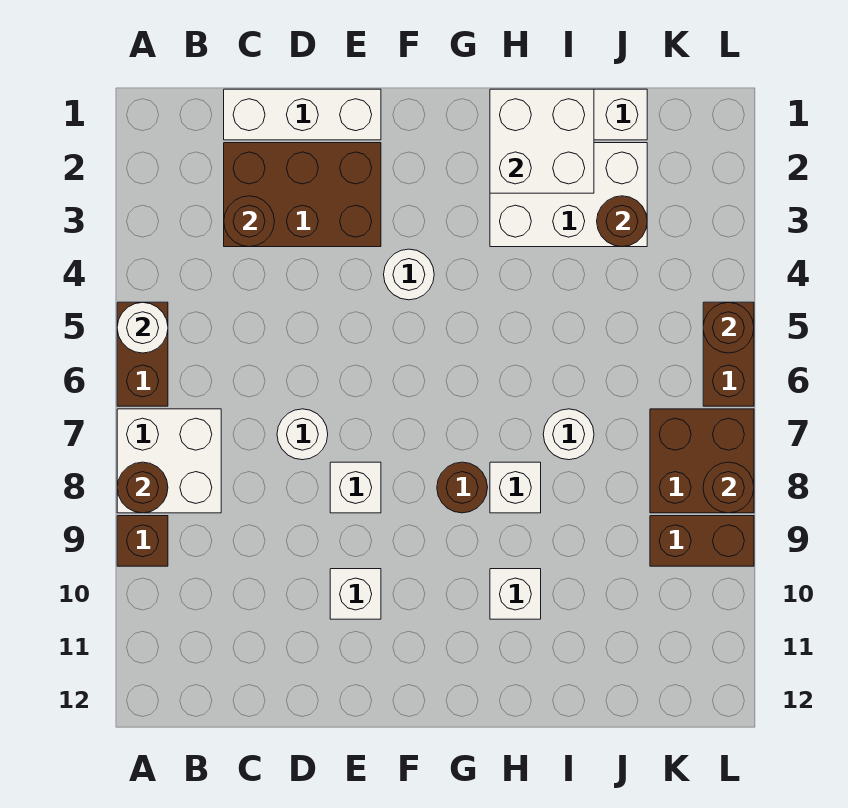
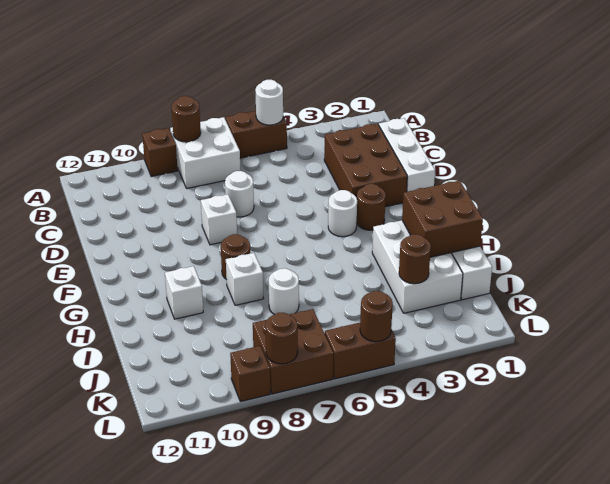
brown 1x1 round brick [224,196,274,247] -> brown 1x1 round brick moved to [357,184,386,230]
white 1x1 brick [330,569,381,619] -> none
white 2x2 brick [490,89,594,193] -> brown 2x2 brick [402,180,483,257]
brown 1x2 brick [650,516,754,566] -> brown 1x1 brick [230,346,270,402]

